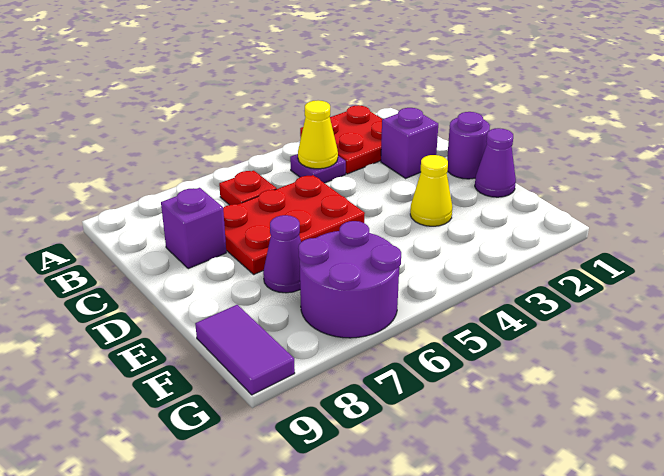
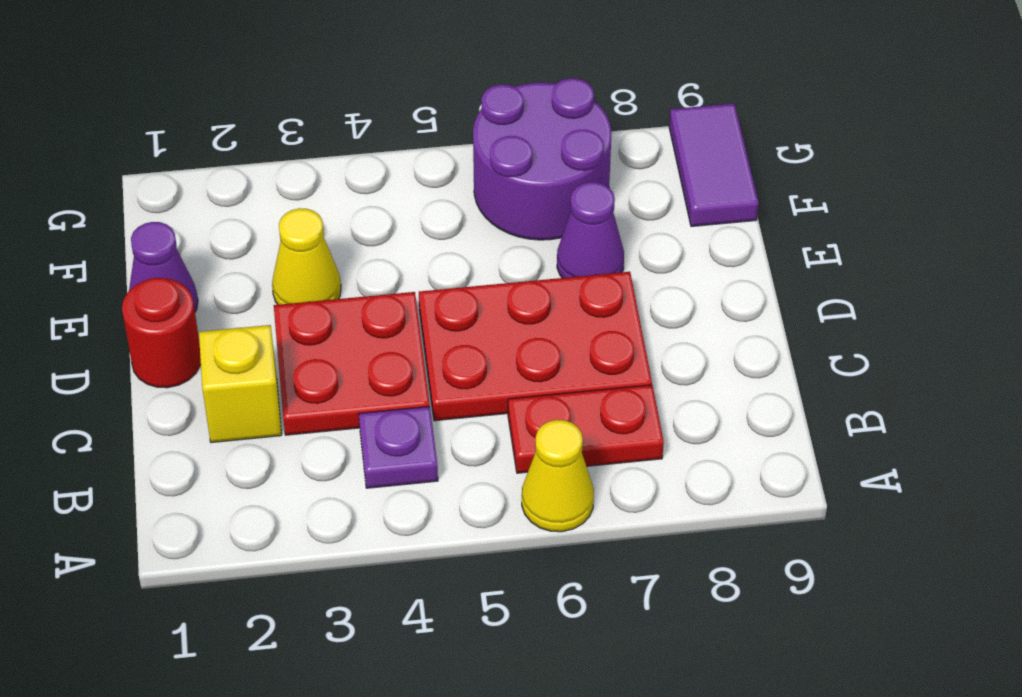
red 2x2 plate [300,105,382,174] -> red 2x2 plate moved to [274,292,430,435]
yellow 1x1 cone [298,100,338,169] -> yellow 1x1 cone moved to [522,420,594,532]
red 1x1 plate [219,171,277,205] -> red 1x2 plate [508,385,664,473]
purple 1x1 brick [381,108,438,178] -> yellow 1x1 brick [199,325,282,443]
purple 1x1 brick [161,188,226,269] -> none
purple 1x1 round brick [447,112,490,179] -> red 1x1 round brick [122,278,201,388]

